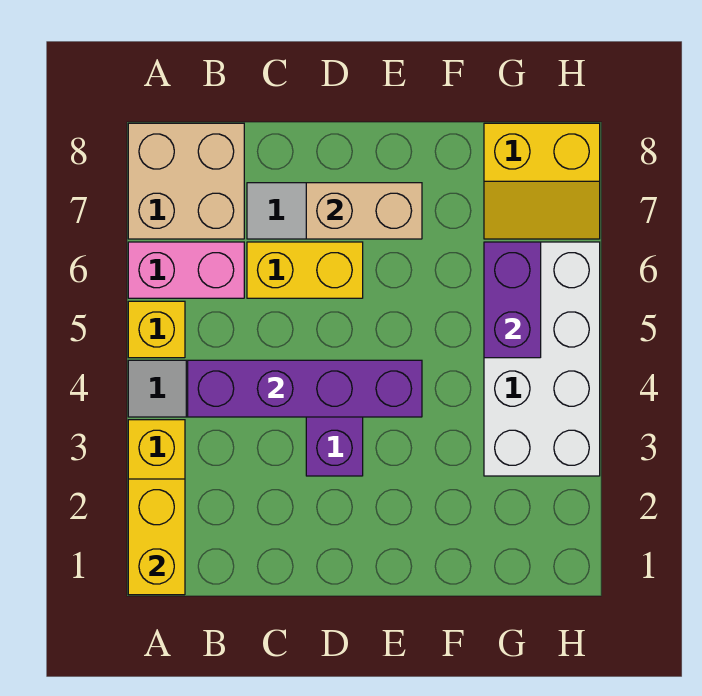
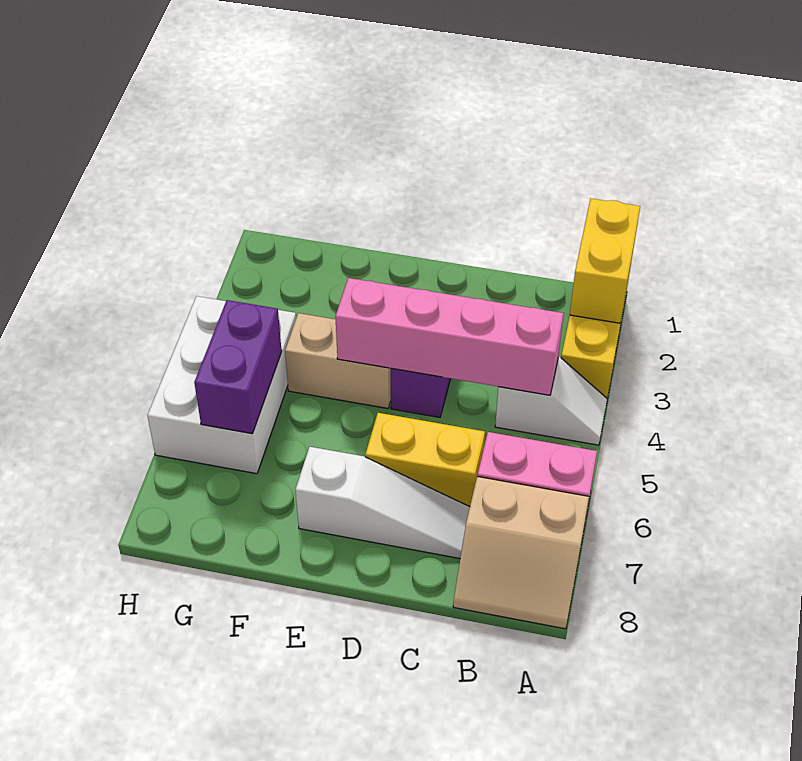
yellow 1x1 brick [128,301,185,358] -> none
tan 2x2 brick [128,123,244,239] -> tan 2x2 slope [453,476,589,629]
purple 1x4 brick [188,360,422,417] -> pink 1x4 brick [335,278,564,395]
tan 1x2 brick [306,183,422,239] -> tan 1x2 brick moved to [285,313,391,408]
white 2x4 brick [484,242,600,476] -> white 2x3 brick [147,296,296,474]
yellow 2x2 slope [484,123,600,239] -> none

